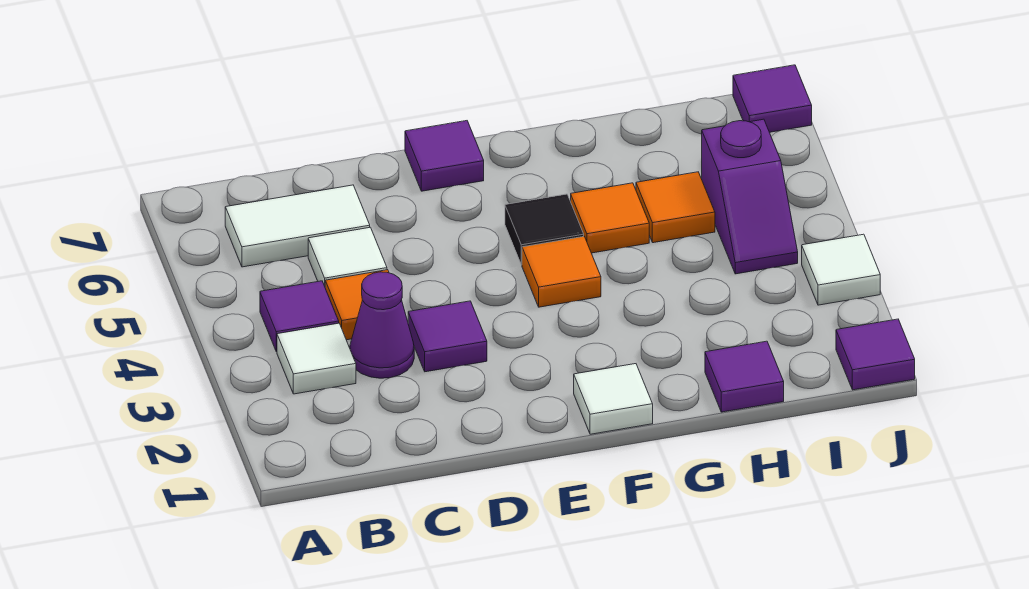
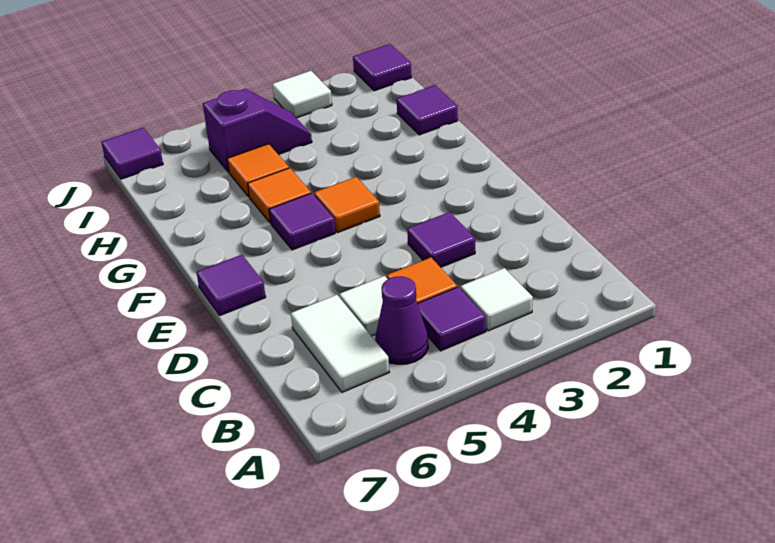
purple 1x1 cone [350,272,414,378] -> purple 1x1 cone moved to [375,276,428,364]
white 1x1 tile [574,364,653,434] -> none
black 1x1 tile [505,194,584,265] -> purple 1x1 tile [269,193,335,250]

